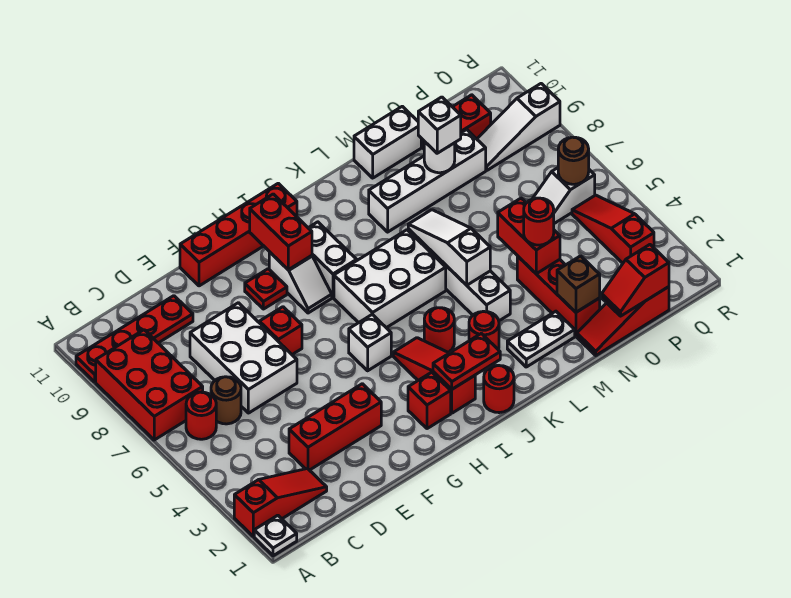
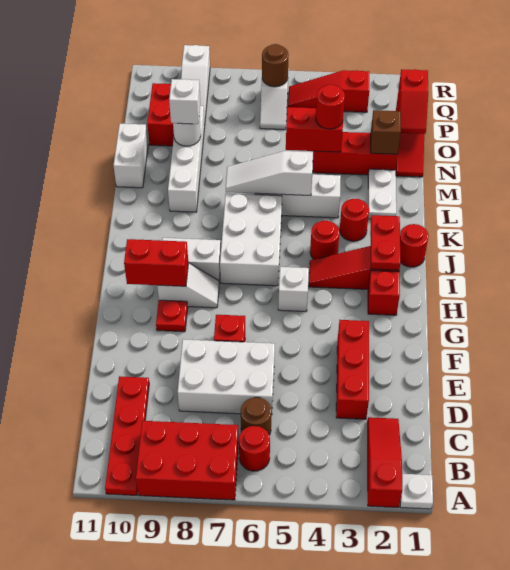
red 1x4 brick [180,183,297,286] -> none

